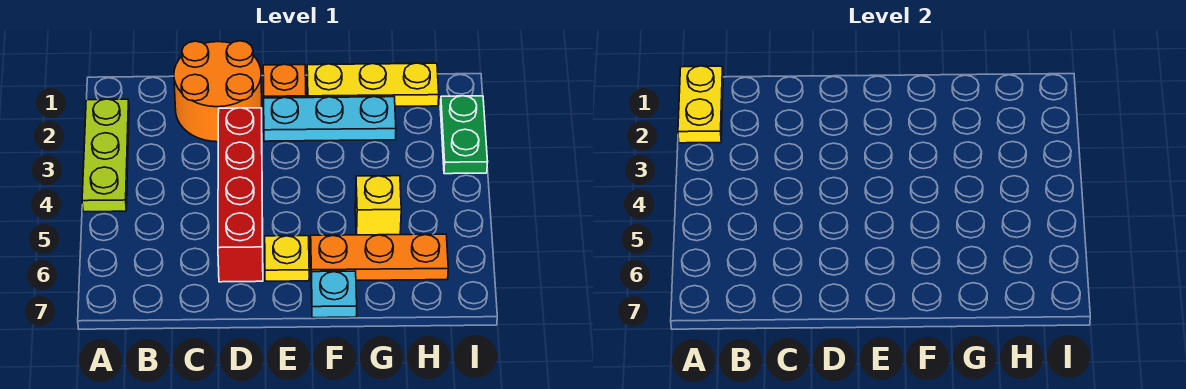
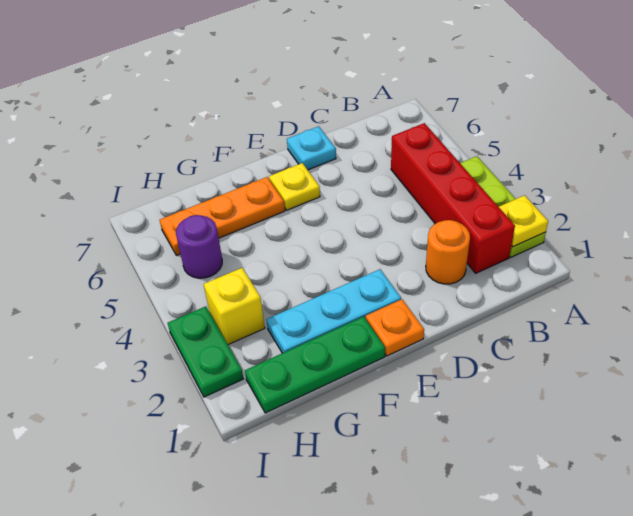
yellow 1x2 plate [678,66,723,143] -> yellow 1x1 plate [499,195,548,247]
orange 2x2 round brick [174,41,262,142] -> orange 1x1 round brick [426,220,470,284]
red 1x4 brick [218,108,263,282] -> red 1x4 brick moved to [391,123,515,273]
yellow 1x3 plate [307,63,439,106] -> green 1x3 plate [245,317,385,413]
cyan 1x1 plate [311,271,357,318] -> cyan 1x1 plate moved to [287,126,336,170]
yellow 1x1 brick [355,176,401,235] -> yellow 1x1 brick moved to [204,268,265,345]
none -> purple 1x1 round brick [176,215,222,278]

